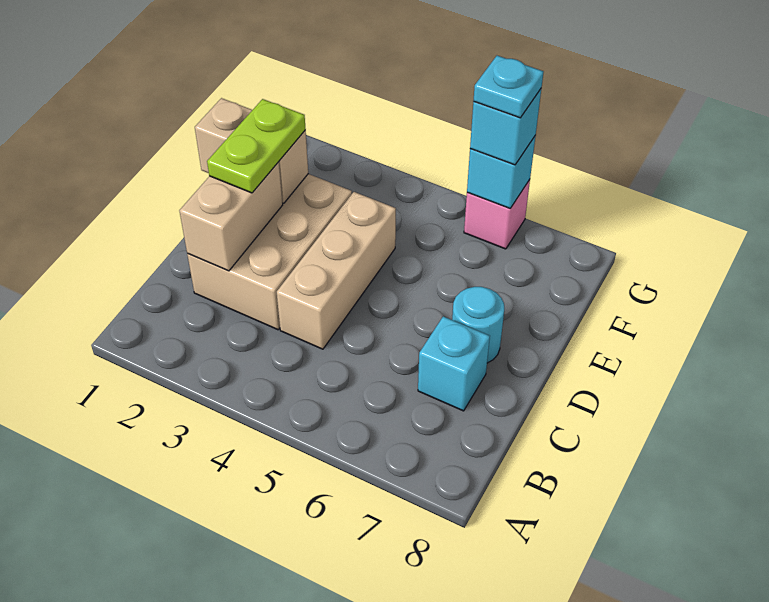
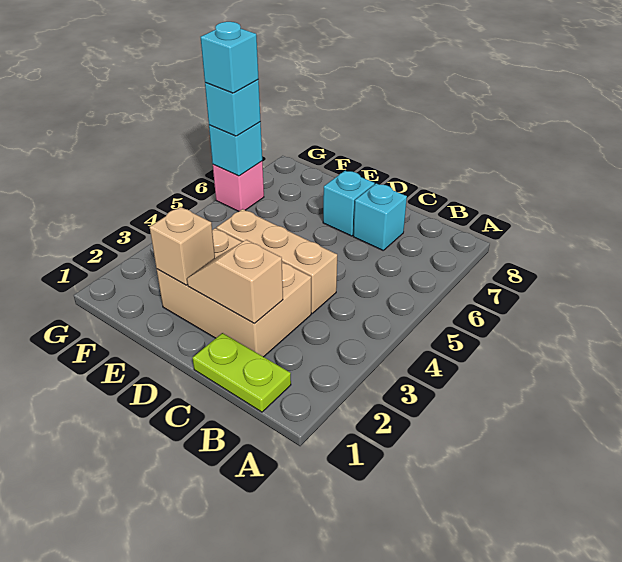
tan 1x2 brick [179,162,283,271] -> tan 1x2 slope [187,240,283,323]
lime 1x2 plate [207,99,306,193] -> lime 1x2 plate moved to [193,333,291,412]
cyan 1x1 round brick [452,287,504,363] -> cyan 1x1 brick [323,171,375,236]
tan 1x2 brick [195,98,308,203] -> tan 1x1 brick [150,207,215,285]
cyan 1x1 plate [473,56,543,118] -> cyan 1x1 brick [201,22,259,93]

